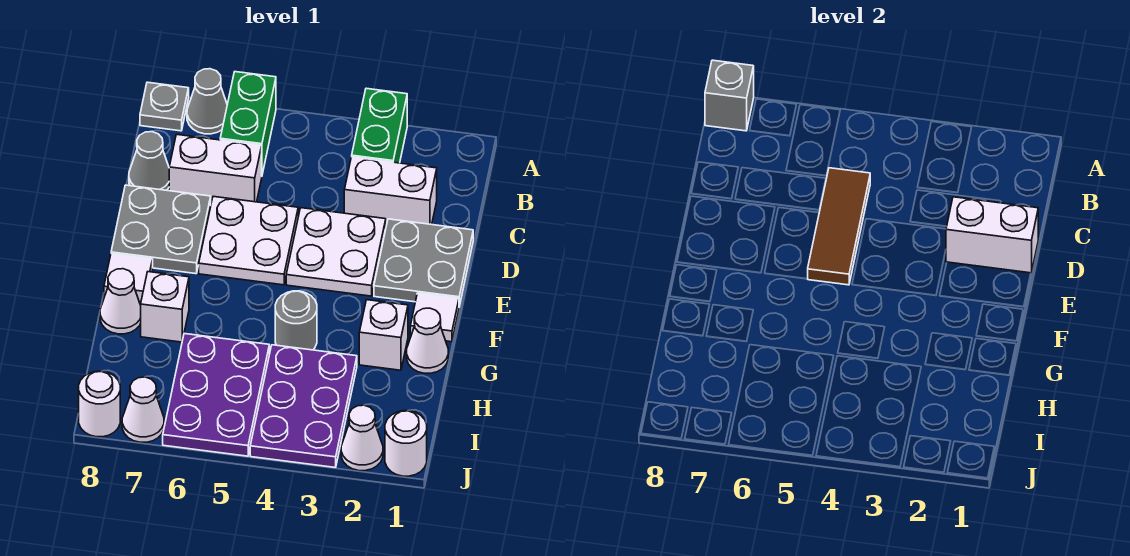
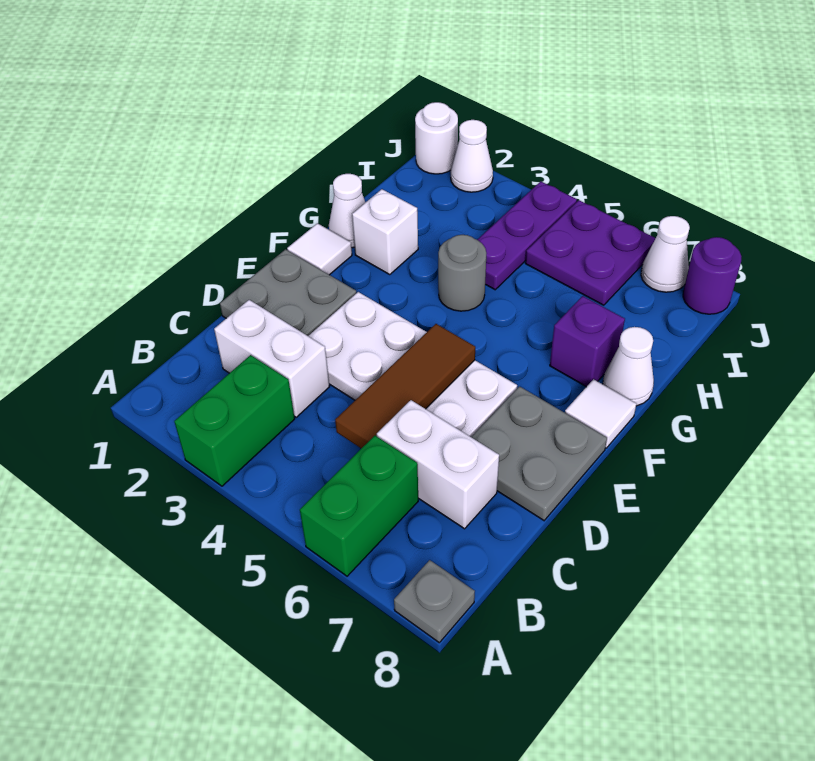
grey 1x1 cone [187,69,227,134] -> none
grey 1x1 brick [705,60,754,131] -> none
grey 1x1 cone [129,132,169,190] -> none
white 1x2 brick [946,197,1038,273] -> none
white 1x1 brick [141,272,189,342] -> purple 1x1 brick [550,296,625,387]
purple 2x3 plate [250,345,357,468] -> purple 1x3 plate [477,181,577,290]
purple 2x3 plate [163,334,269,456] -> purple 2x2 plate [525,200,656,305]
white 1x1 round brick [79,371,120,437] -> purple 1x1 round brick [683,237,742,314]

